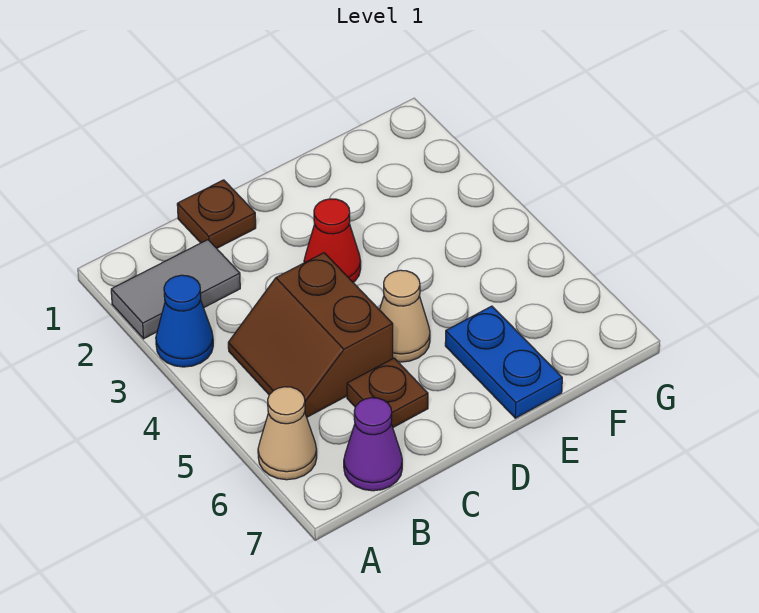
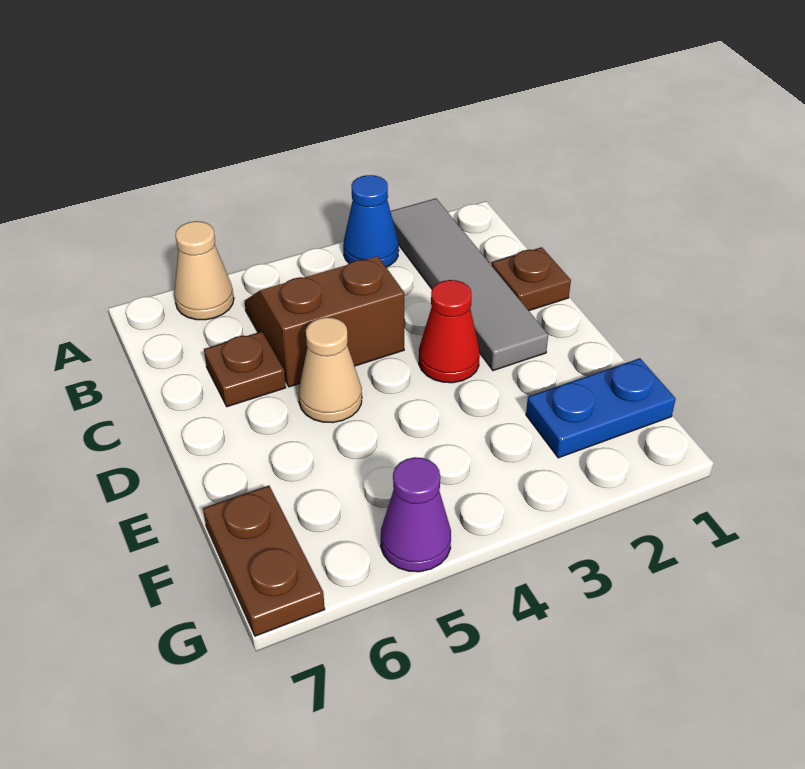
grey 1x2 tile [111,240,240,339] -> grey 1x4 tile [390,198,548,371]
purple 1x1 cone [344,398,402,491] -> purple 1x1 cone moved to [381,457,451,572]
blue 1x2 plate [445,306,562,418] -> blue 1x2 plate moved to [526,358,676,458]
none -> brown 1x2 plate [203,485,325,636]

